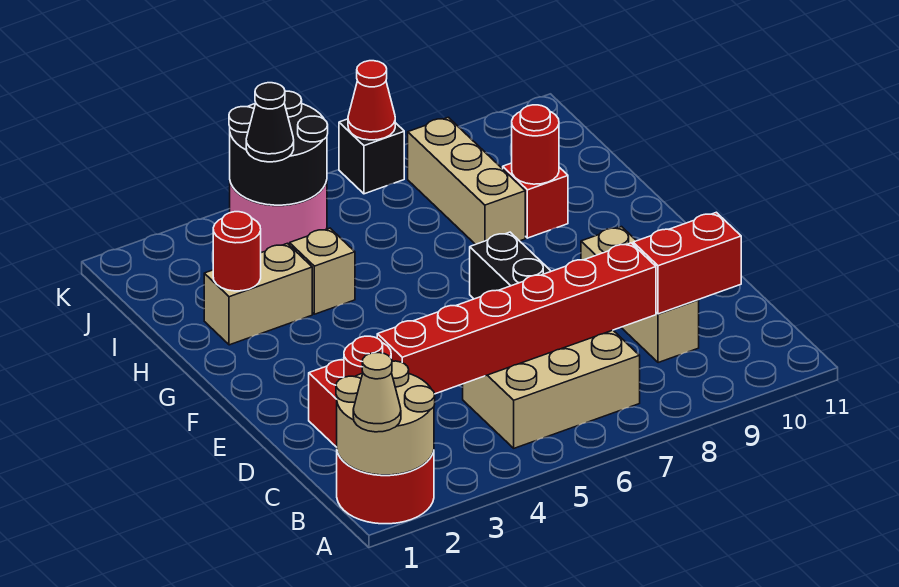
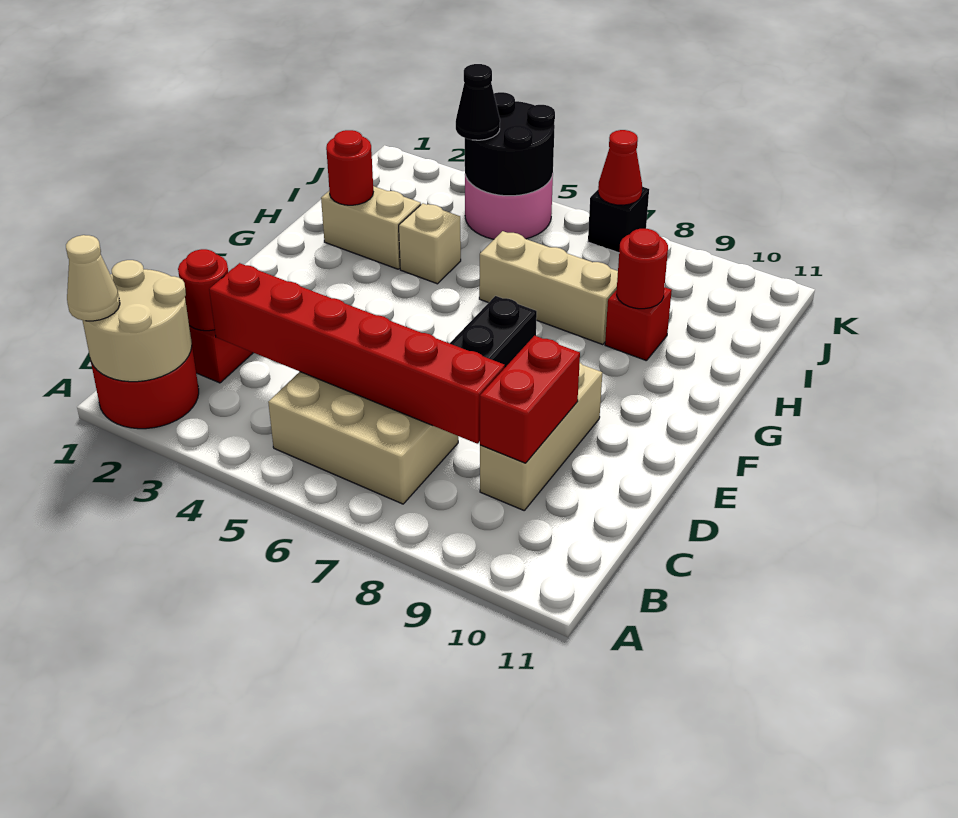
red 1x2 brick [633,212,741,314] -> red 1x2 brick turned to [480,336,580,463]
tan 1x3 brick [408,117,525,245] -> tan 1x3 brick turned to [479,231,618,345]

